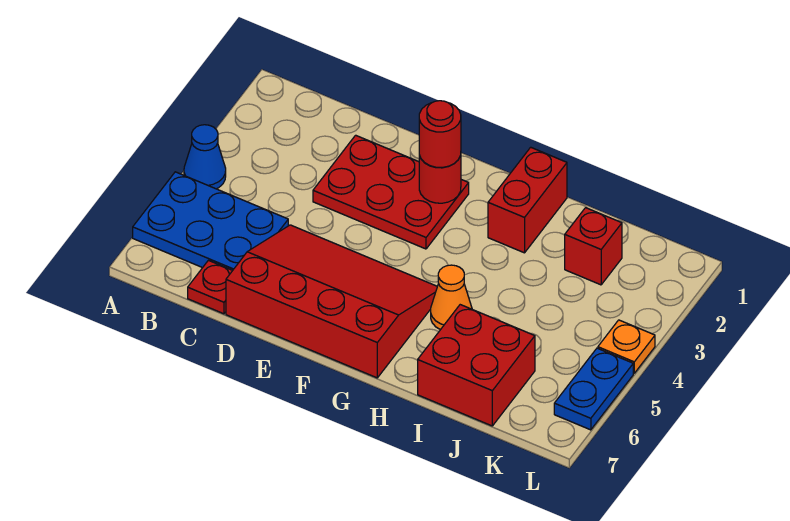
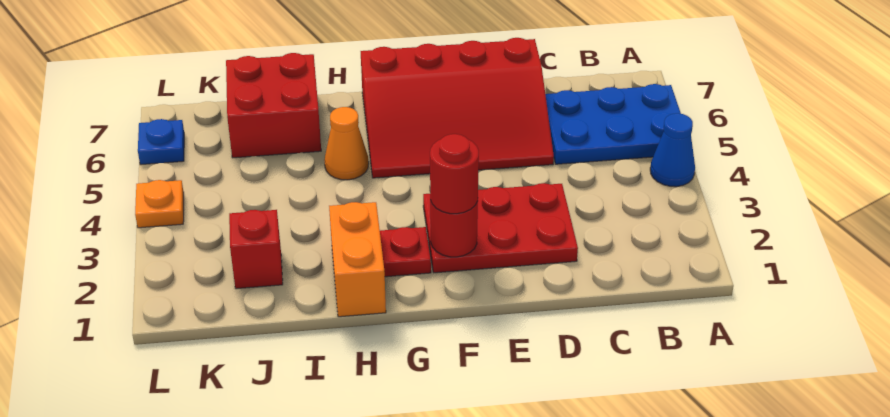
red 1x1 plate [188,260,233,314] -> red 1x1 plate moved to [380,227,431,277]
red 1x2 brick [488,147,567,253] -> orange 1x2 brick [329,202,386,317]
blue 1x2 plate [554,348,633,430] -> blue 1x1 plate [138,119,184,165]

